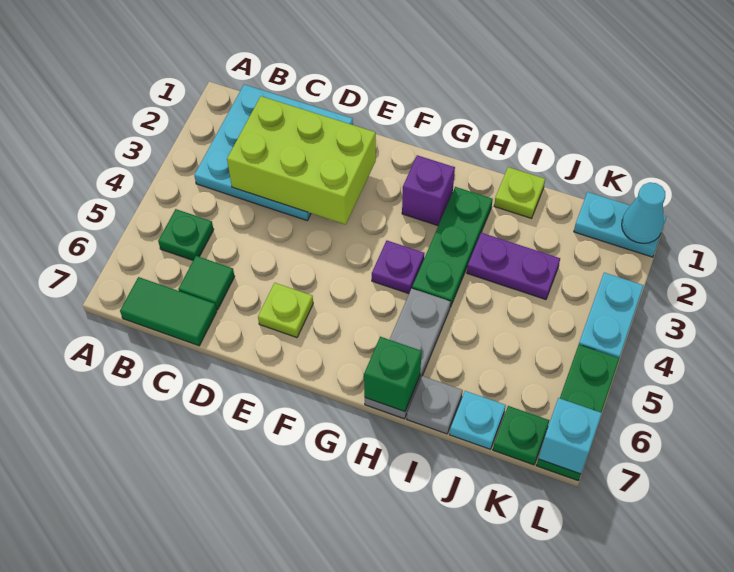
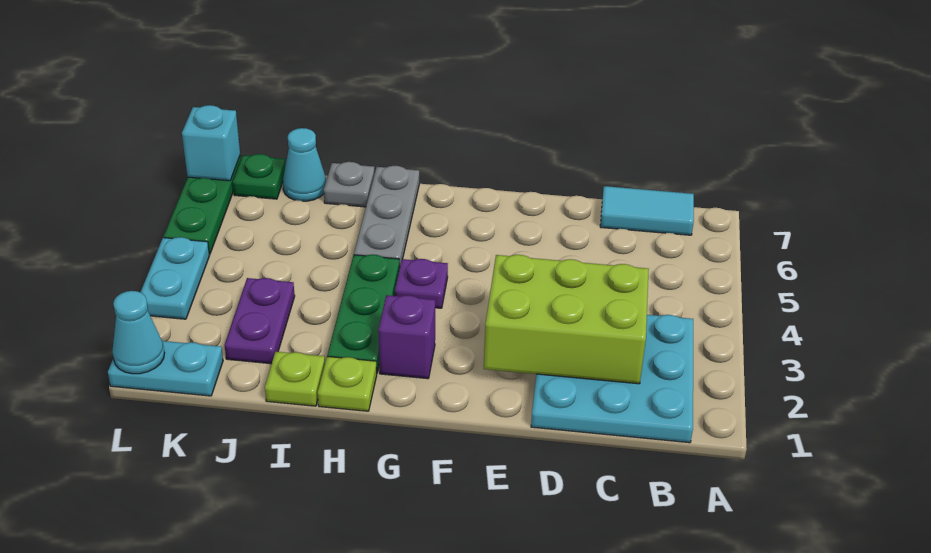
green 1x1 plate [158,209,214,260] -> none
green 1x2 tile [120,277,217,346] -> cyan 1x2 tile [600,186,694,235]
green 1x1 tile [178,256,235,310] -> none
lime 1x1 plate [258,283,313,338] -> lime 1x1 plate moved to [318,357,377,411]
green 1x1 brick [364,337,422,412] -> none
purple 1x2 plate [467,233,560,300] -> purple 1x2 plate turned to [225,278,295,364]
cyan 1x1 plate [450,391,506,449] -> cyan 1x1 cone [283,128,326,201]

